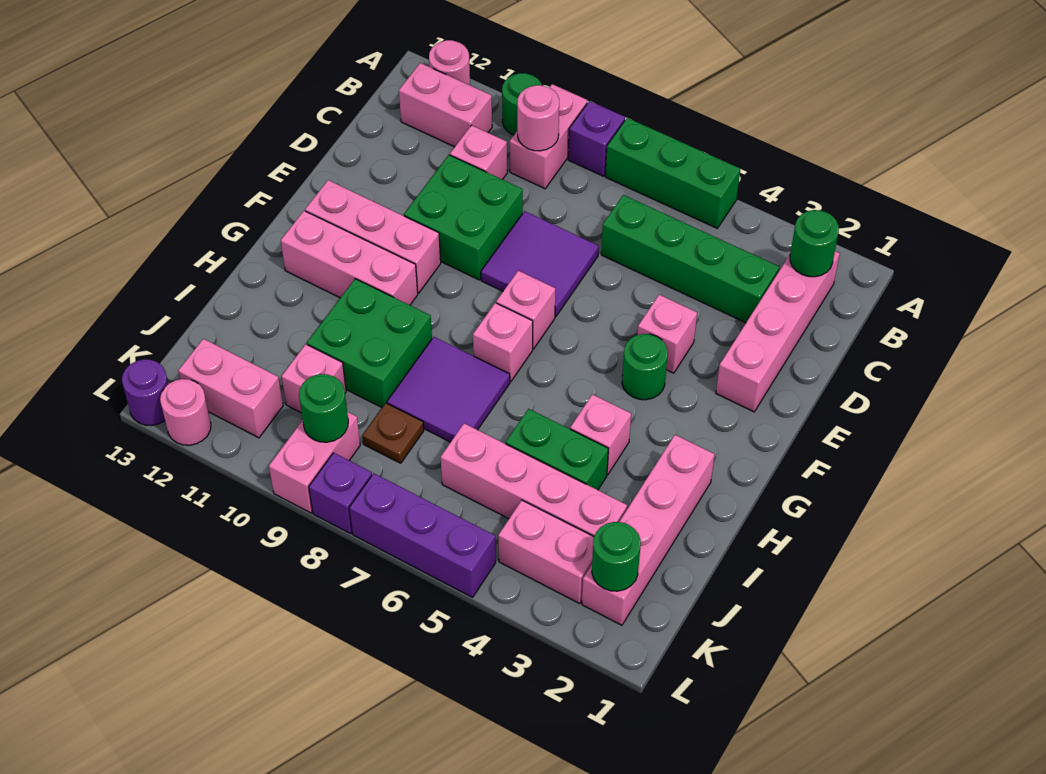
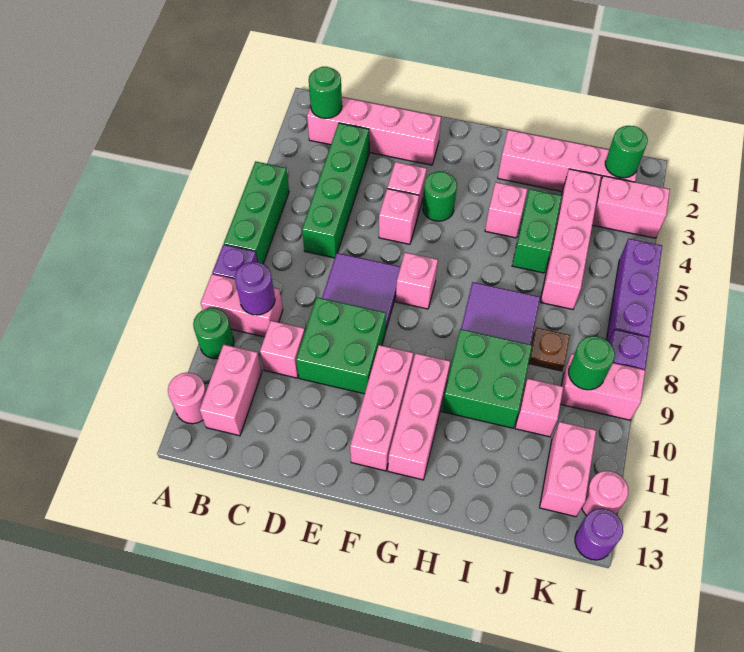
pink 1x1 round brick [517,85,559,151] -> purple 1x1 round brick [235,262,275,315]
pink 1x1 brick [473,303,533,382] -> pink 1x1 brick moved to [379,189,419,244]
pink 1x2 brick [498,500,594,604] -> pink 1x2 brick turned to [592,176,670,238]

